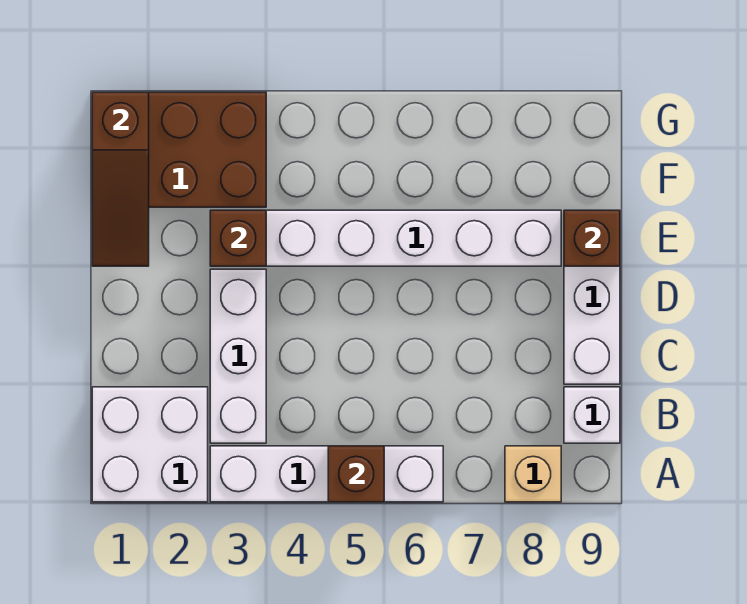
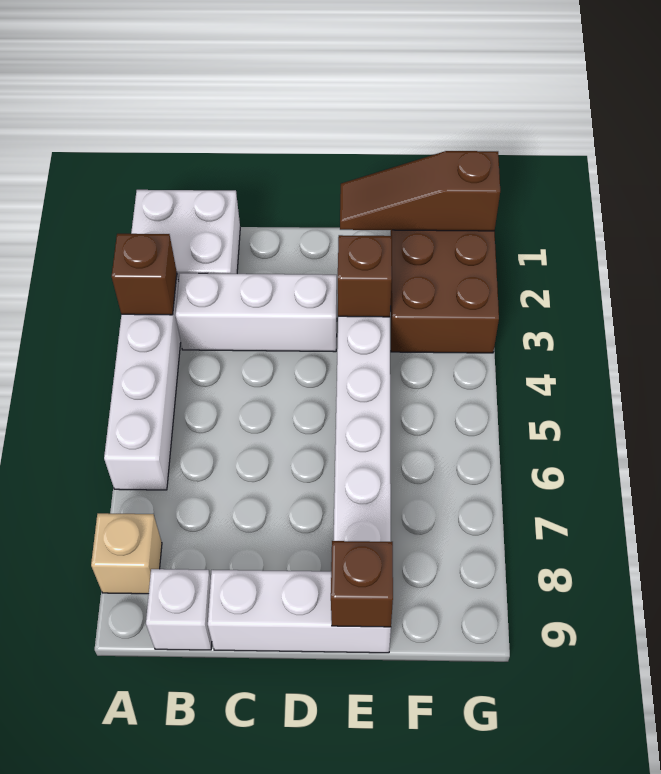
brown 1x1 brick [328,446,384,502] -> brown 1x1 brick moved to [112,234,177,315]

